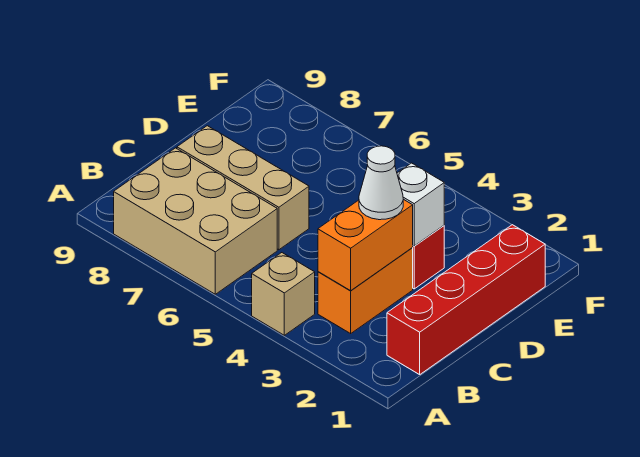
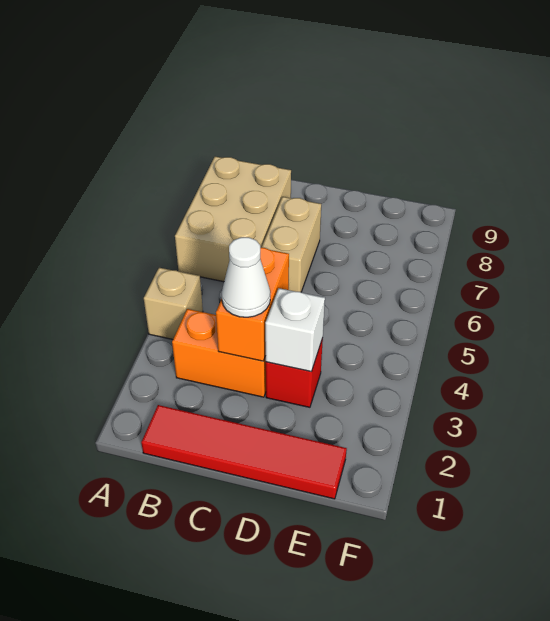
red 1x4 brick [387,225,545,375] -> red 1x4 tile [141,405,347,499]
orange 1x2 brick [318,199,413,291] -> orange 1x2 brick turned to [216,248,289,361]
tan 1x3 brick [177,126,309,250] -> tan 1x2 brick [261,197,321,292]

